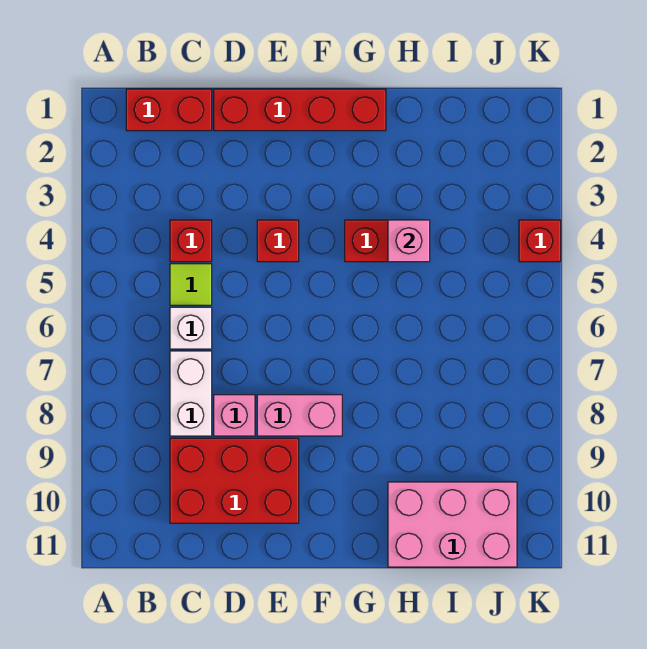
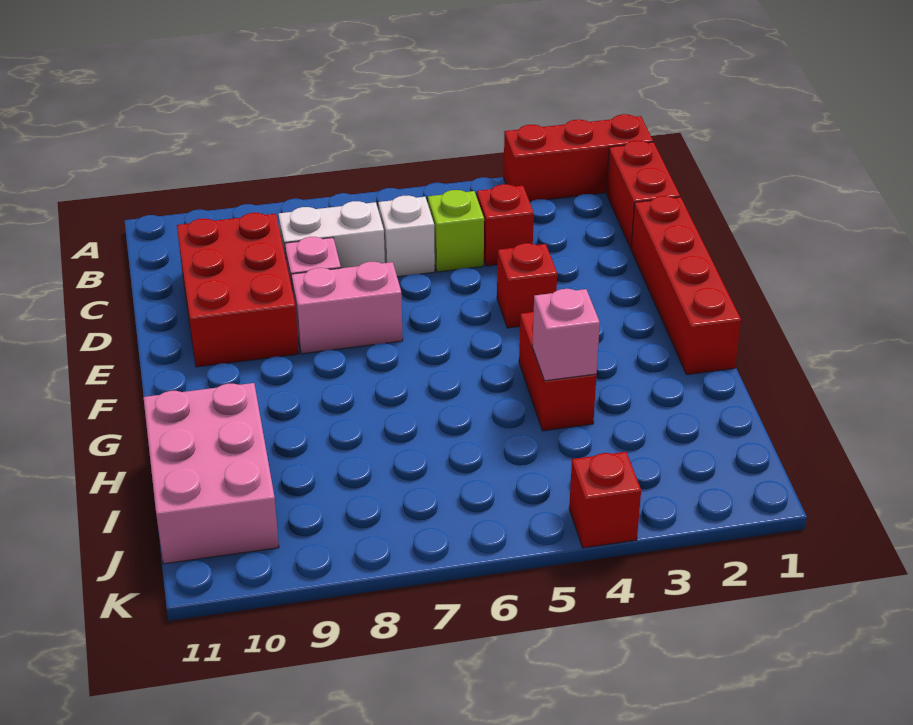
none -> red 1x3 brick [504,114,653,202]
lime 1x1 tile [170,264,212,305] -> lime 1x1 brick [428,190,484,272]
pink 1x2 brick [257,395,342,436] -> pink 1x2 brick turned to [291,262,403,354]

